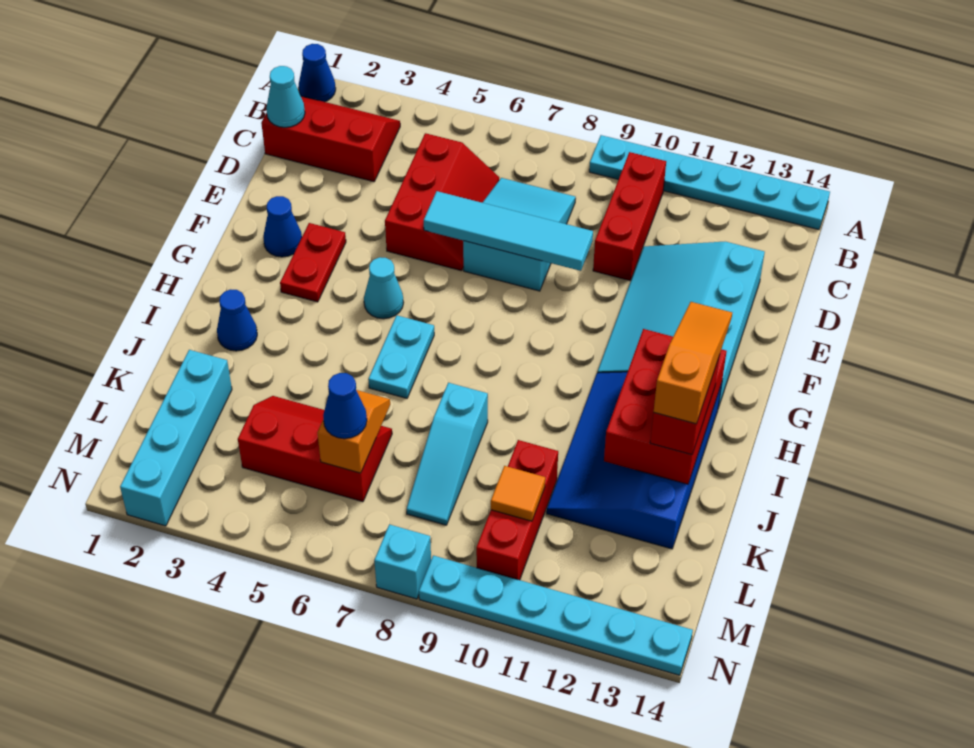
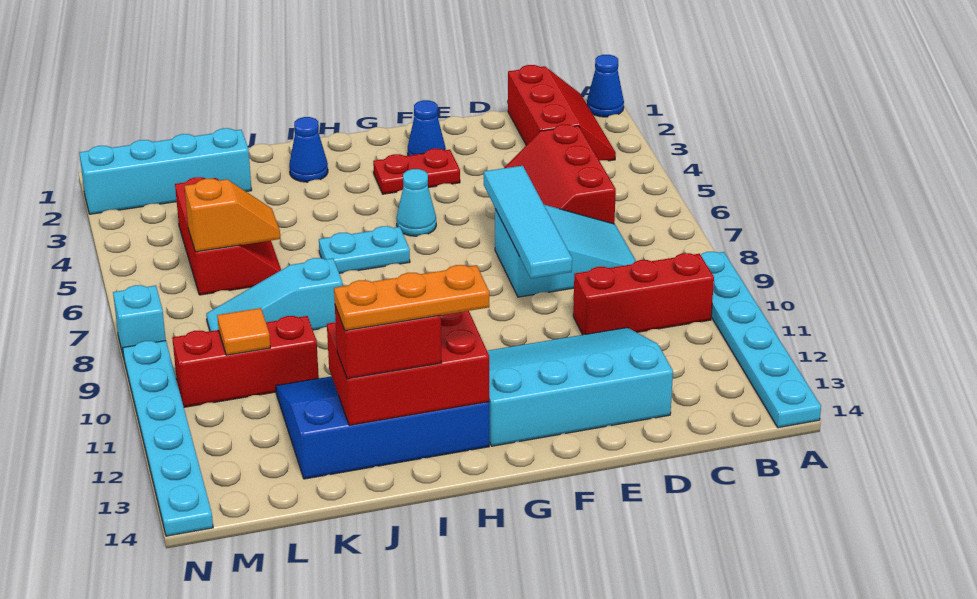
cyan 1x1 cone [266,66,305,127] -> none
red 2x3 slope [385,133,499,271] -> red 2x3 slope turned to [504,124,616,224]
orange 1x3 slope [654,302,732,424] -> orange 1x3 plate [334,265,489,331]
blue 1x1 cone [323,373,367,439] -> none

